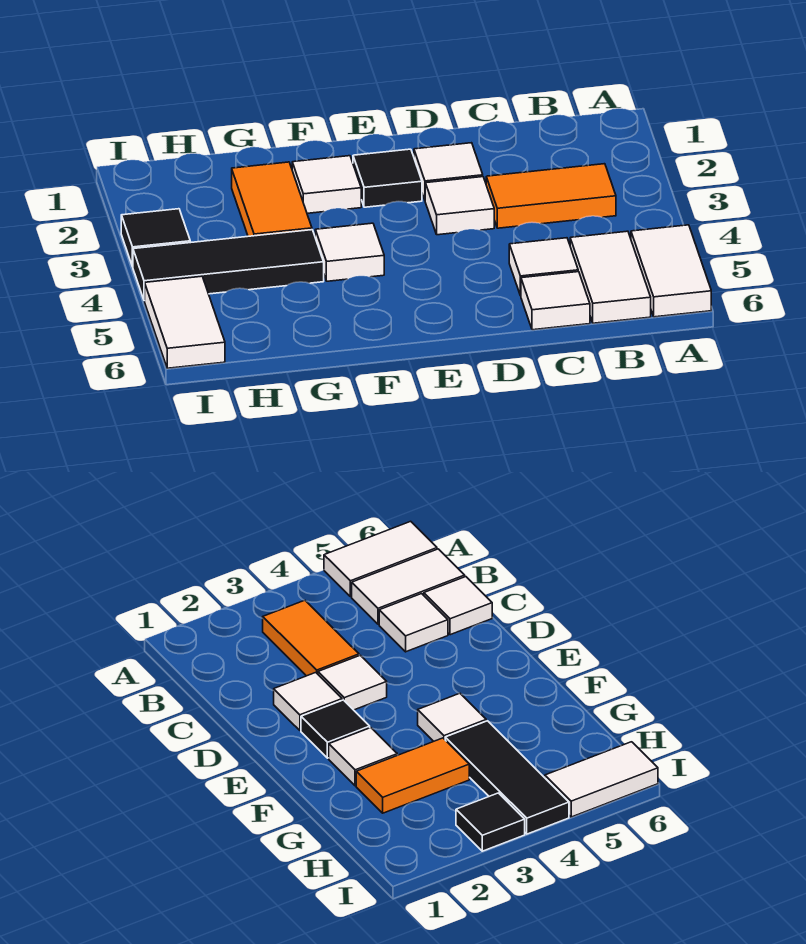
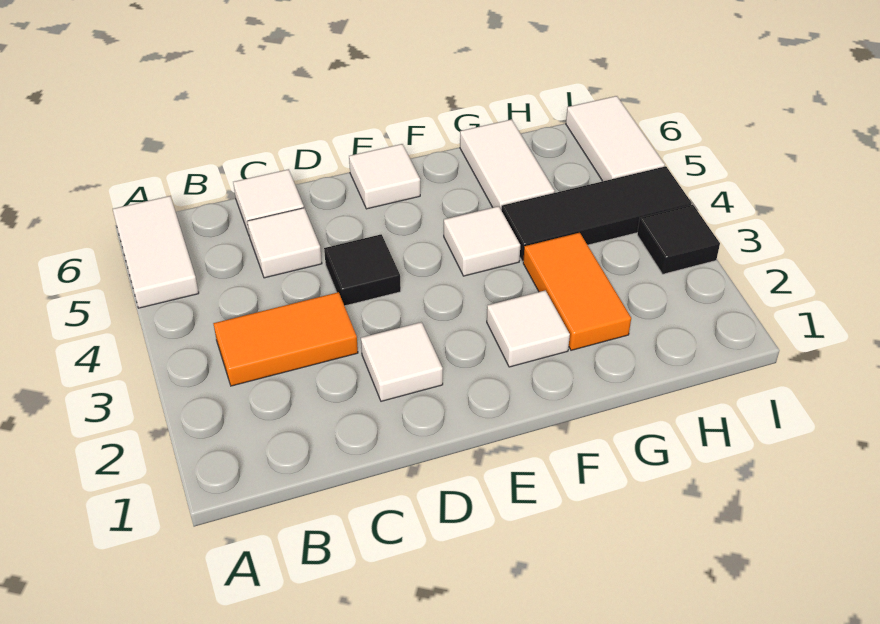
white 1x2 tile [570,231,651,323] -> white 1x2 tile moved to [460,119,555,210]
white 1x1 tile [425,177,494,235] -> white 1x1 tile moved to [349,144,420,209]
black 1x1 tile [353,149,422,207] -> black 1x1 tile moved to [324,234,401,306]

